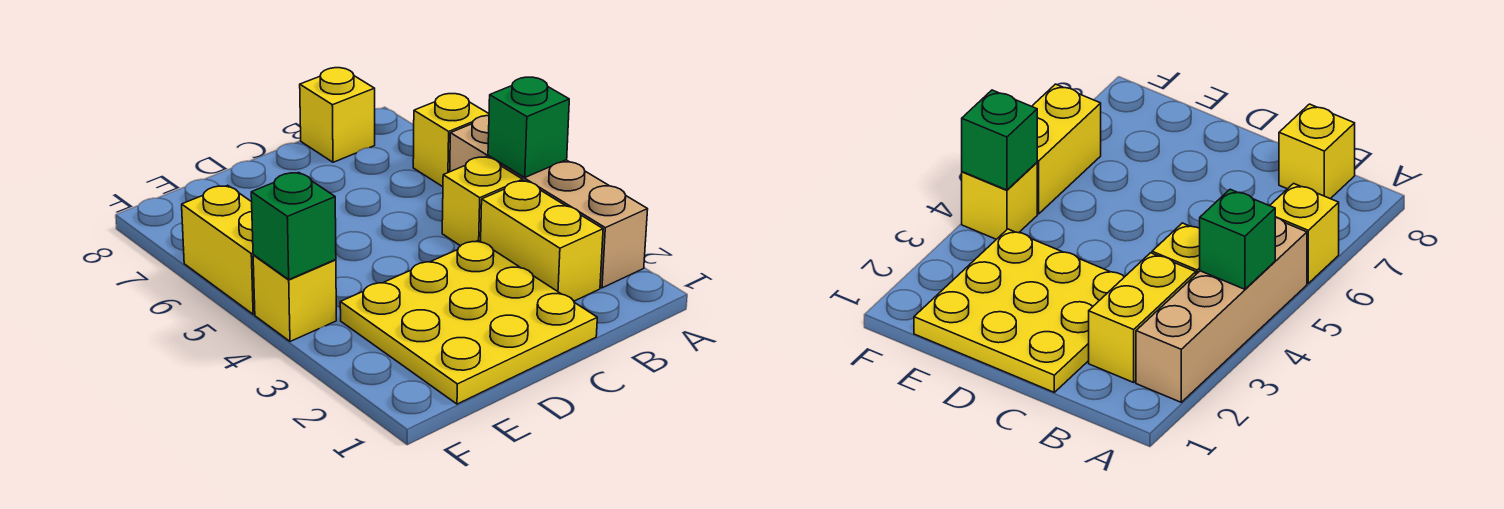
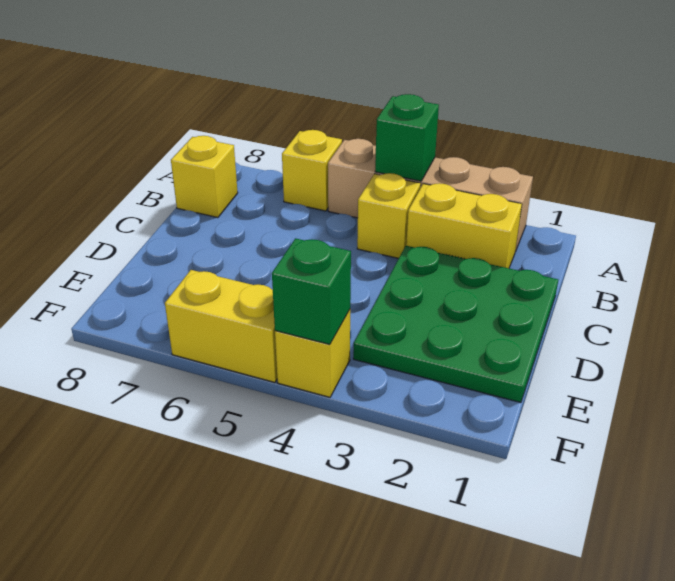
yellow 3x3 plate [340,240,597,404] -> green 3x3 plate [353,246,558,403]

